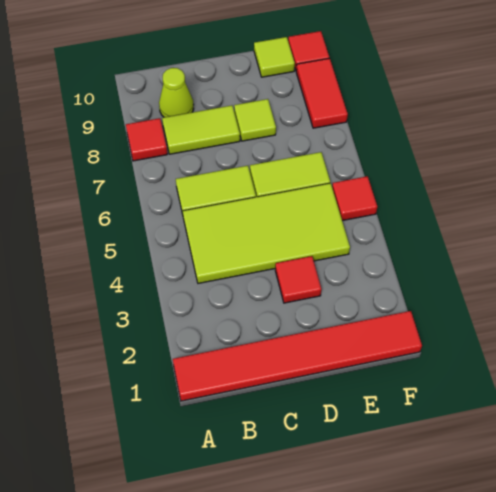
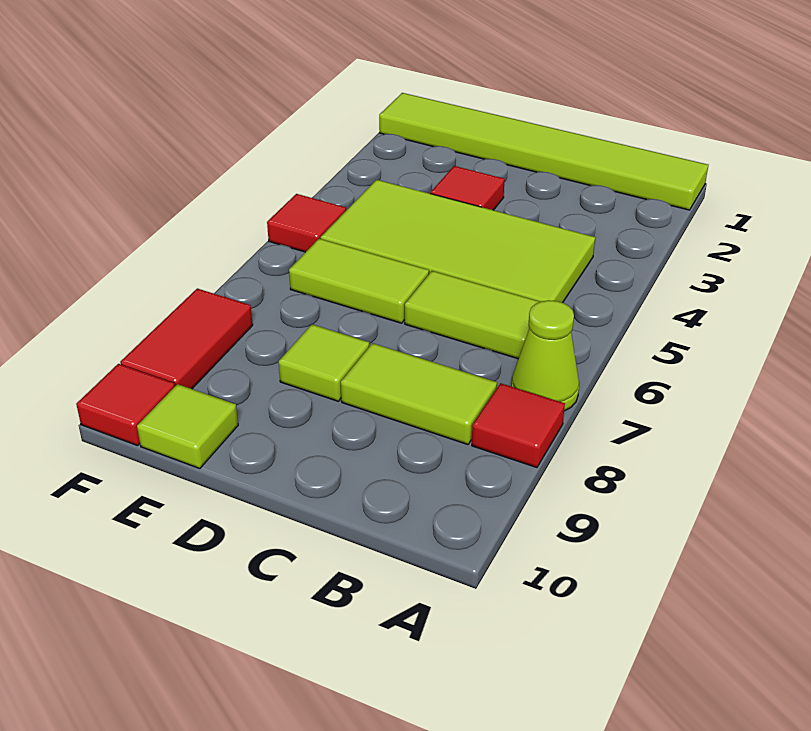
red 1x6 tile [173,311,422,401] -> lime 1x6 tile [379,93,708,210]
lime 1x1 cone [159,68,194,117] -> lime 1x1 cone moved to [511,300,579,411]

